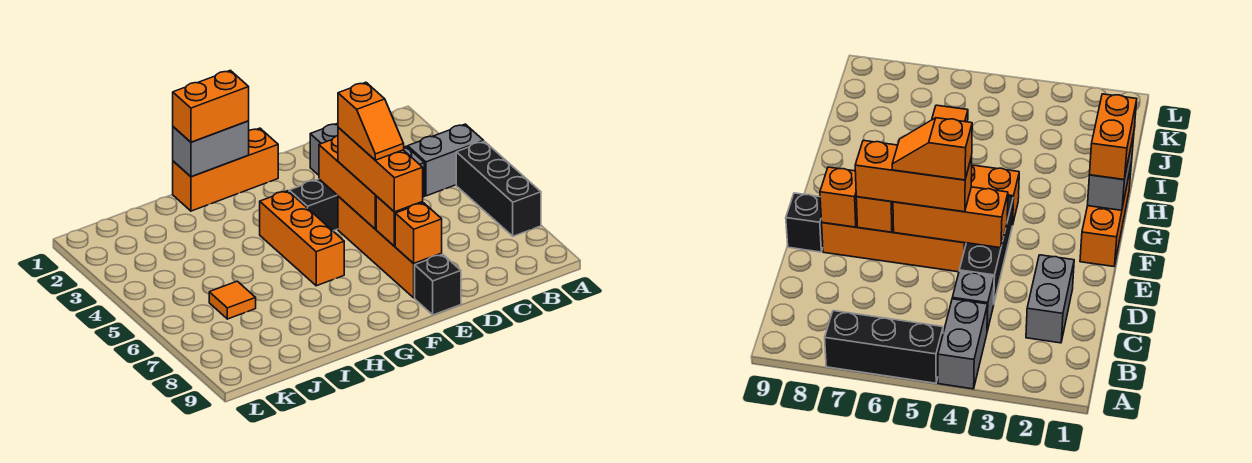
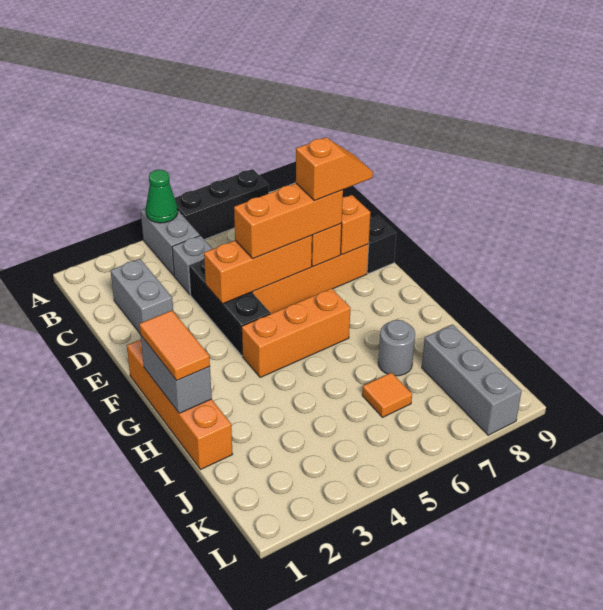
none -> green 1x1 cone [146,170,178,223]
orange 1x2 slope [338,82,404,160] -> orange 1x2 slope moved to [296,137,373,201]
orange 1x3 brick [173,128,278,211] -> orange 1x4 brick [127,339,233,470]
orange 1x2 brick [173,70,249,142] -> orange 1x2 tile [139,310,210,380]
none -> grey 1x1 round brick [378,320,415,376]
none -> grey 1x3 brick [422,325,522,435]

